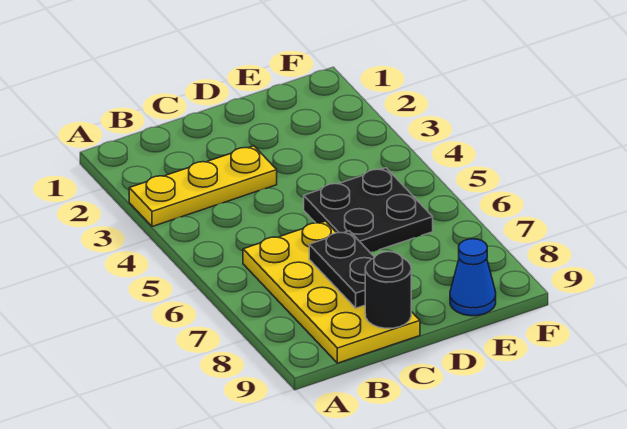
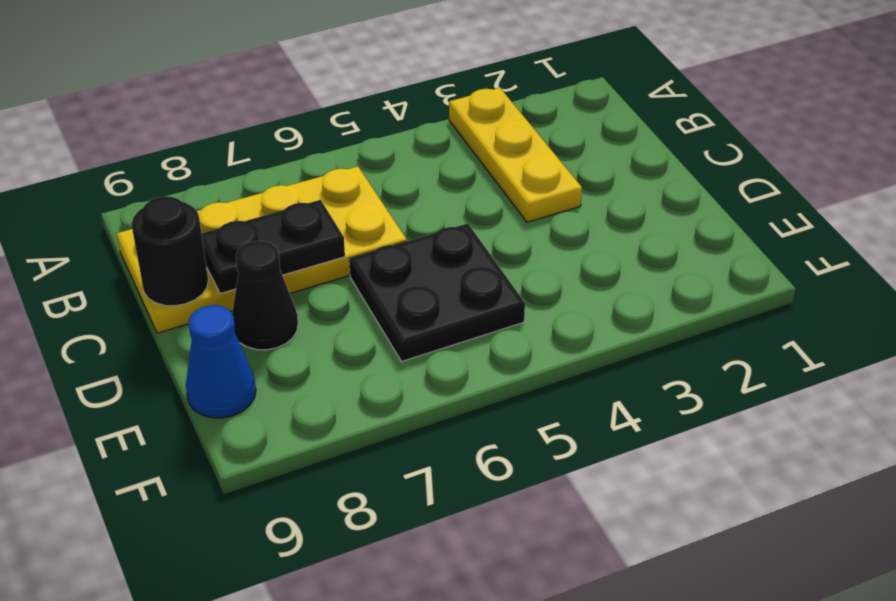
none -> black 1x1 cone [232,241,298,350]

